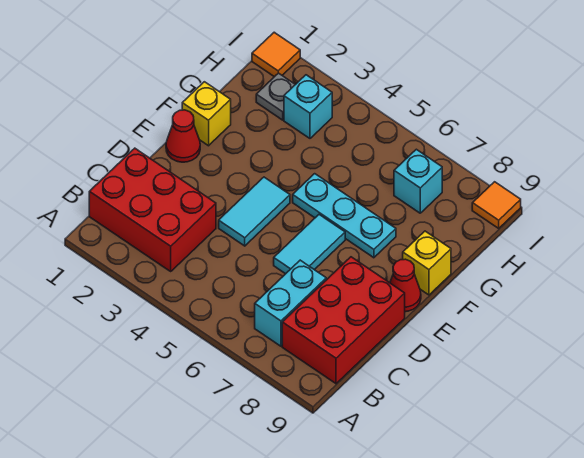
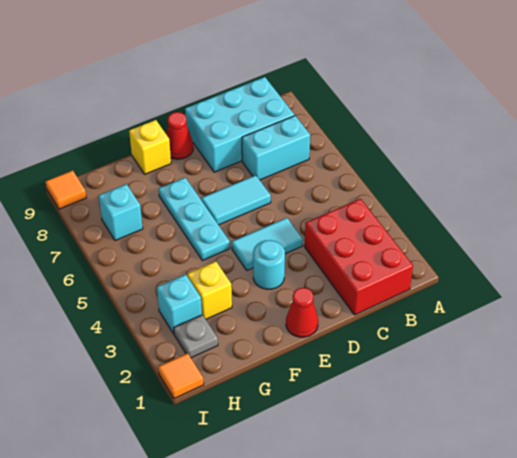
red 2x3 brick [282,257,405,384] -> cyan 2x3 brick [185,77,295,172]
none -> cyan 1x1 round brick [253,240,285,289]
yellow 1x1 brick [182,82,231,146] -> yellow 1x1 brick moved to [187,261,232,319]

